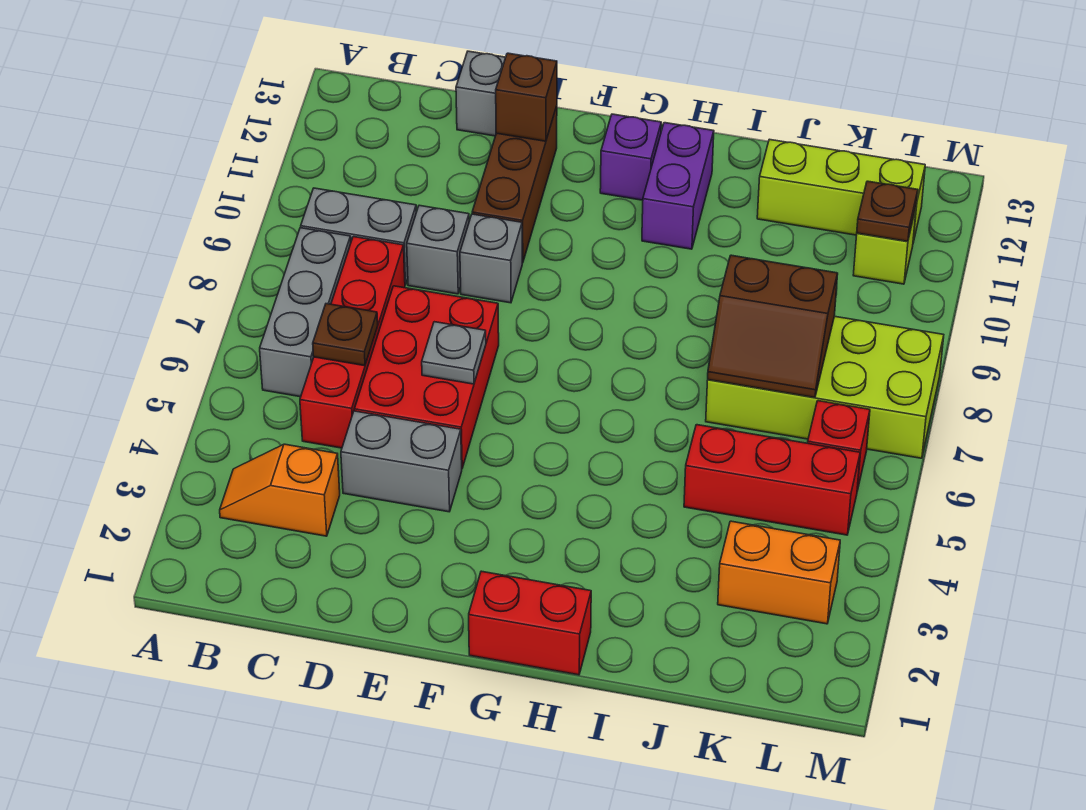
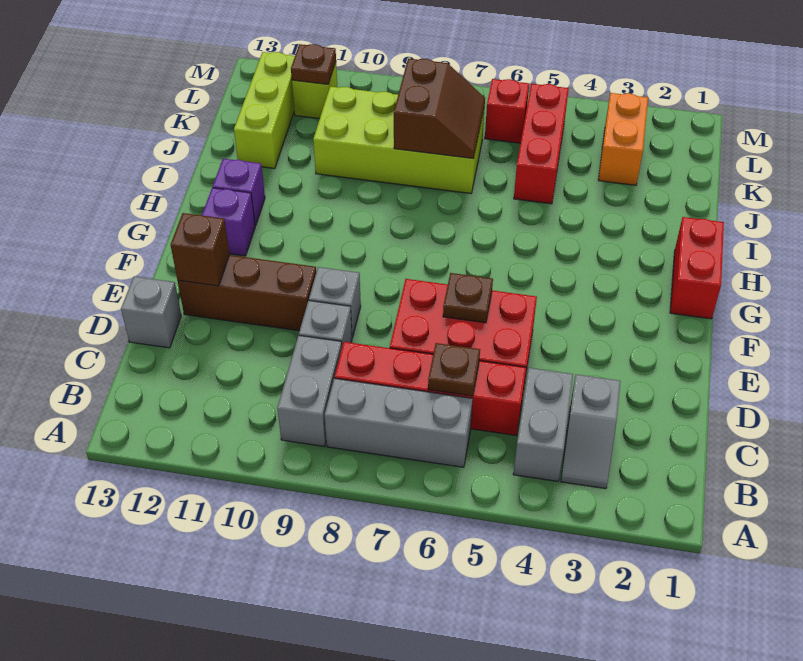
orange 1x2 slope [220,444,340,536] -> grey 1x2 slope [561,374,621,489]
grey 1x2 brick [341,411,462,512] -> grey 1x2 brick moved to [513,368,573,481]
grey 1x1 plate [422,322,486,384] -> brown 1x1 plate [443,273,493,323]
purple 1x2 brick [642,123,714,249] -> purple 1x1 brick [213,159,265,226]
lime 2x4 brick [706,316,944,458] -> lime 2x4 brick turned to [313,86,485,194]

